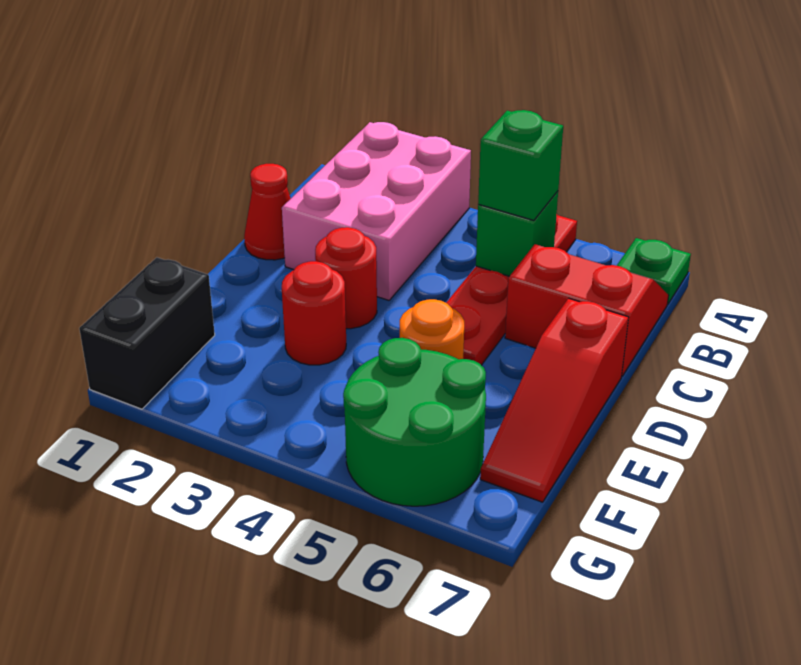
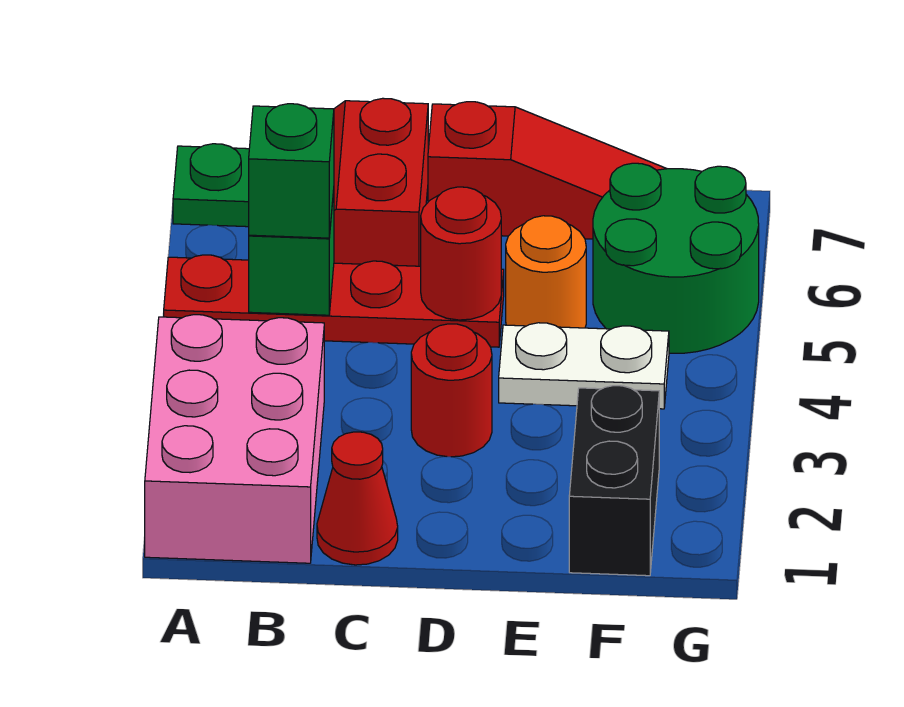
pink 2x3 brick [282,122,471,300] -> pink 2x3 brick turned to [145,315,324,563]
red 1x1 round brick [282,261,346,365] -> red 1x1 round brick moved to [421,187,501,320]
none -> white 1x2 plate [499,323,669,409]
black 1x2 brick [79,257,215,409] -> black 1x2 brick turned to [569,386,659,576]

